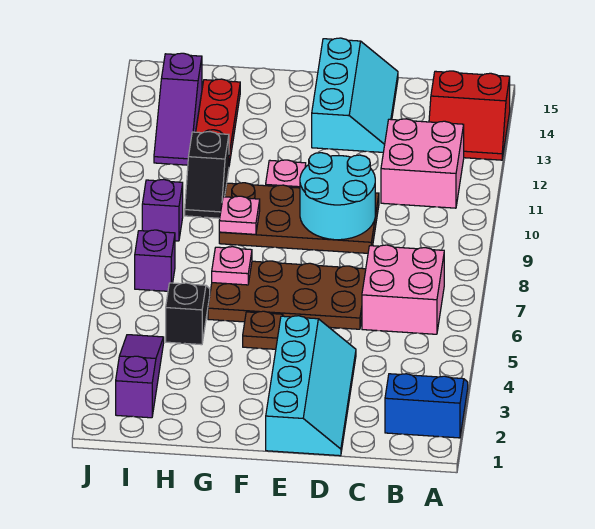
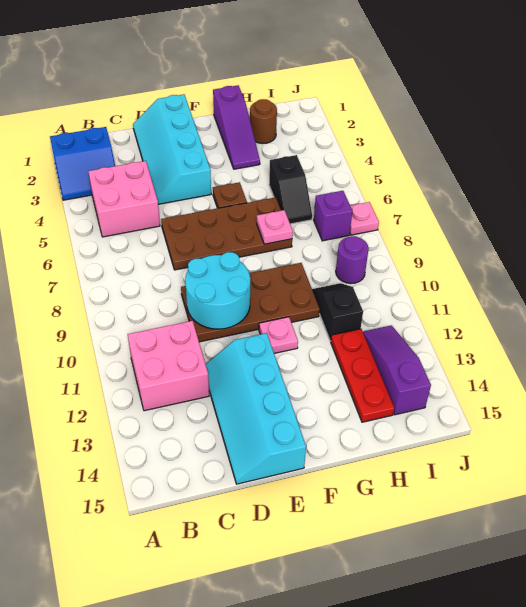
red 2x2 slope [429,71,510,160] -> none
pink 2x2 brick [362,245,444,334] -> pink 2x2 brick moved to [88,161,160,237]
cyan 2x3 slope [312,38,398,152] -> cyan 2x4 slope [206,333,306,484]
pink 1x1 plate [219,196,260,234] -> pink 1x1 plate moved to [350,202,379,235]
none -> brown 1x1 round brick [250,99,277,144]
purple 1x3 slope [116,335,164,418] -> purple 1x3 slope moved to [213,85,260,169]
purple 1x1 brick [142,179,183,241] -> purple 1x1 round brick [336,236,369,284]

